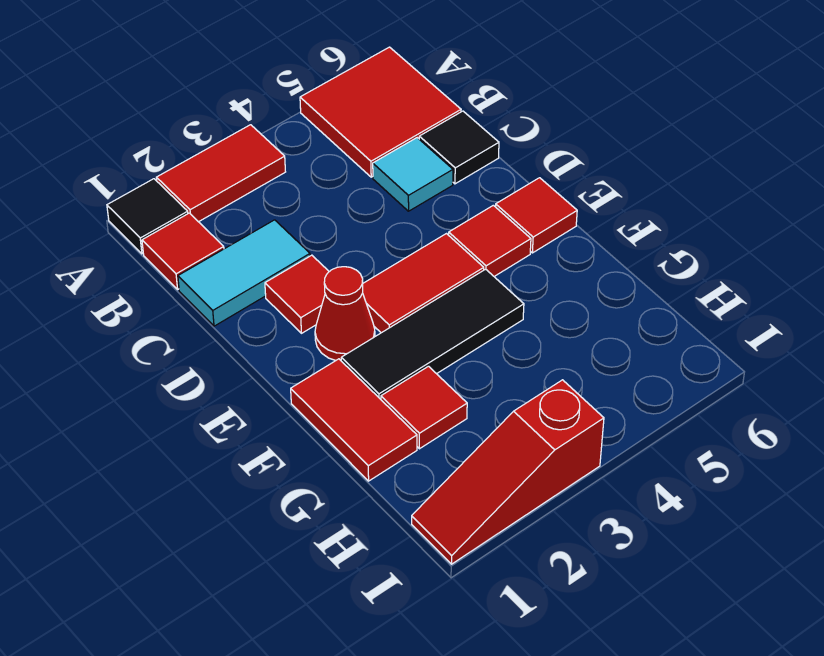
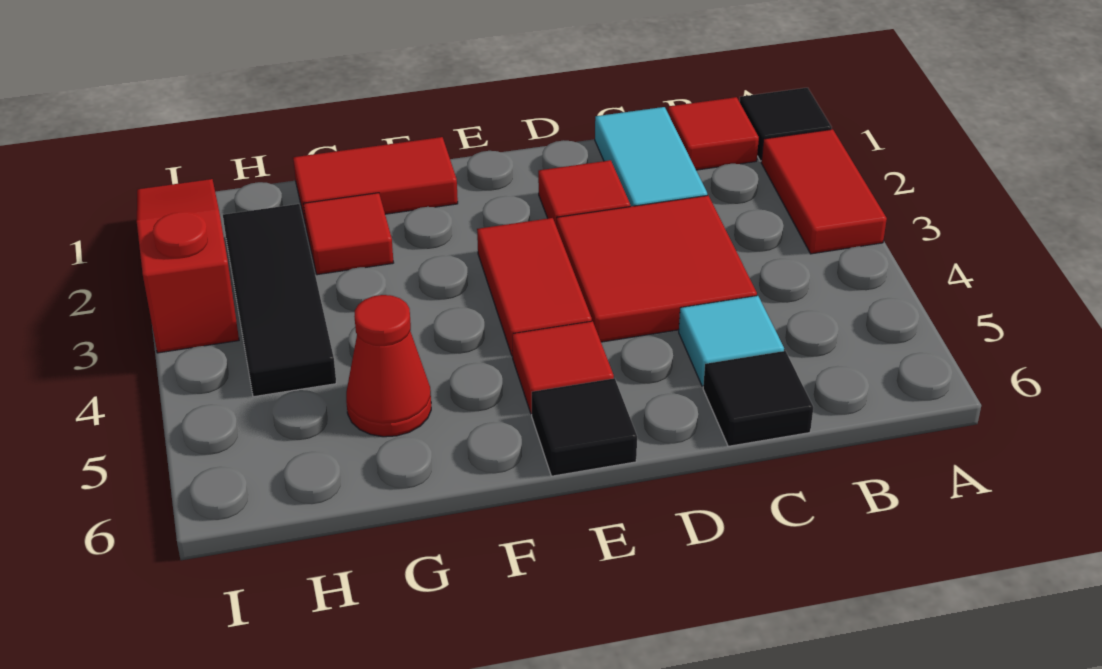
red 2x2 tile [300,47,461,177] -> red 2x2 tile moved to [557,195,757,342]
red 1x1 cone [315,267,375,360] -> red 1x1 cone moved to [346,295,431,437]
red 1x1 tile [496,178,577,253] -> black 1x1 tile [532,378,637,476]
black 1x3 tile [341,269,524,399] -> black 1x3 tile moved to [223,204,336,397]

